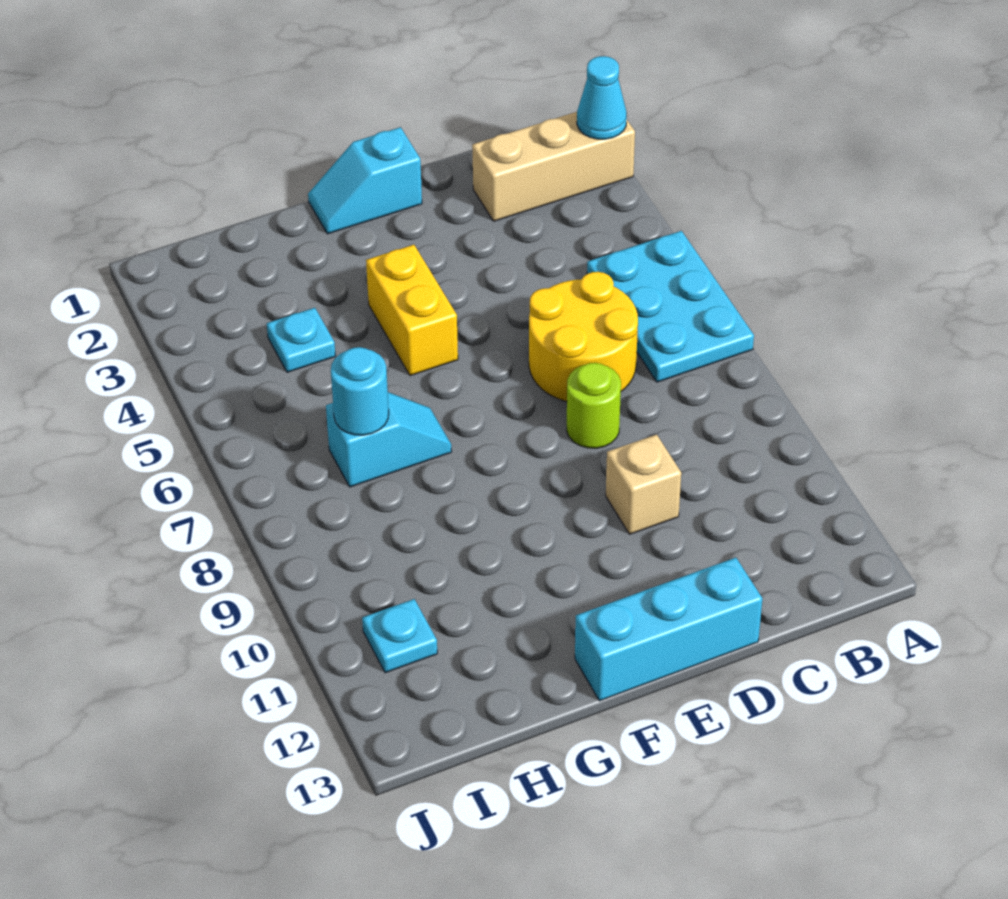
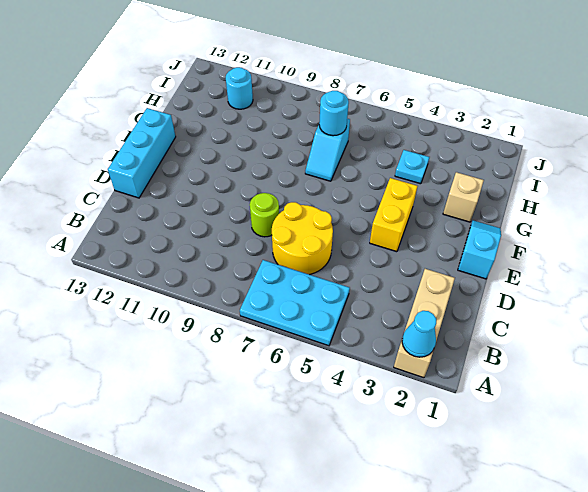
tan 1x1 brick [606,435,681,534] -> tan 1x1 brick moved to [443,172,484,222]
yellow 1x2 brick [366,245,458,376] -> yellow 1x2 brick turned to [370,178,417,252]
cyan 1x1 plate [362,599,437,673] -> cyan 1x1 round brick [226,67,253,109]

